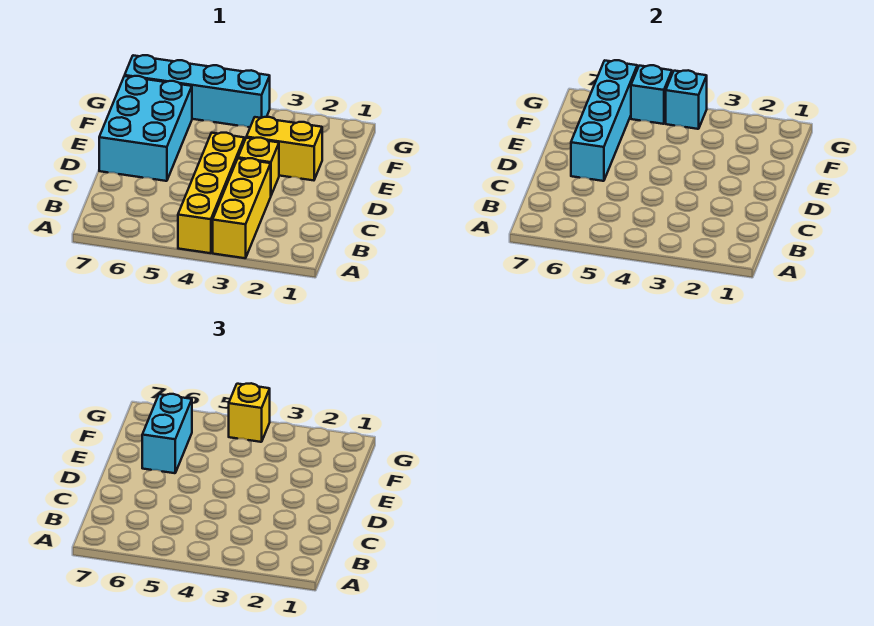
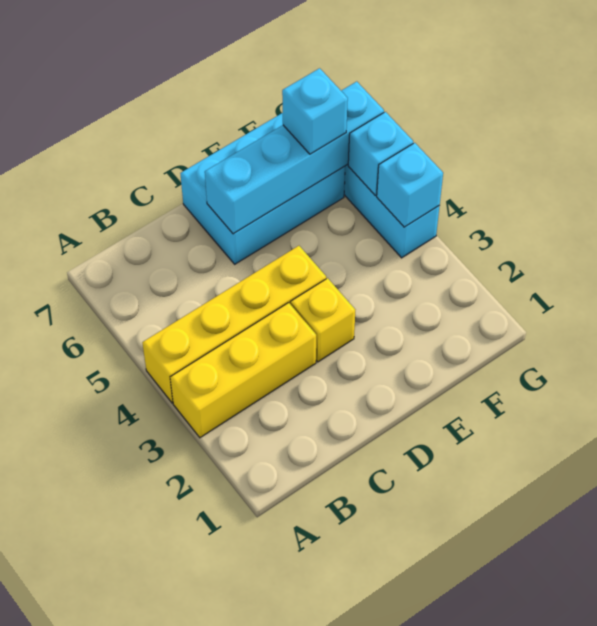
yellow 1x2 brick [246,117,322,180] -> none
cyan 1x2 brick [142,394,192,473] -> cyan 1x1 brick [282,68,348,154]
yellow 1x1 brick [229,383,270,442] -> none

